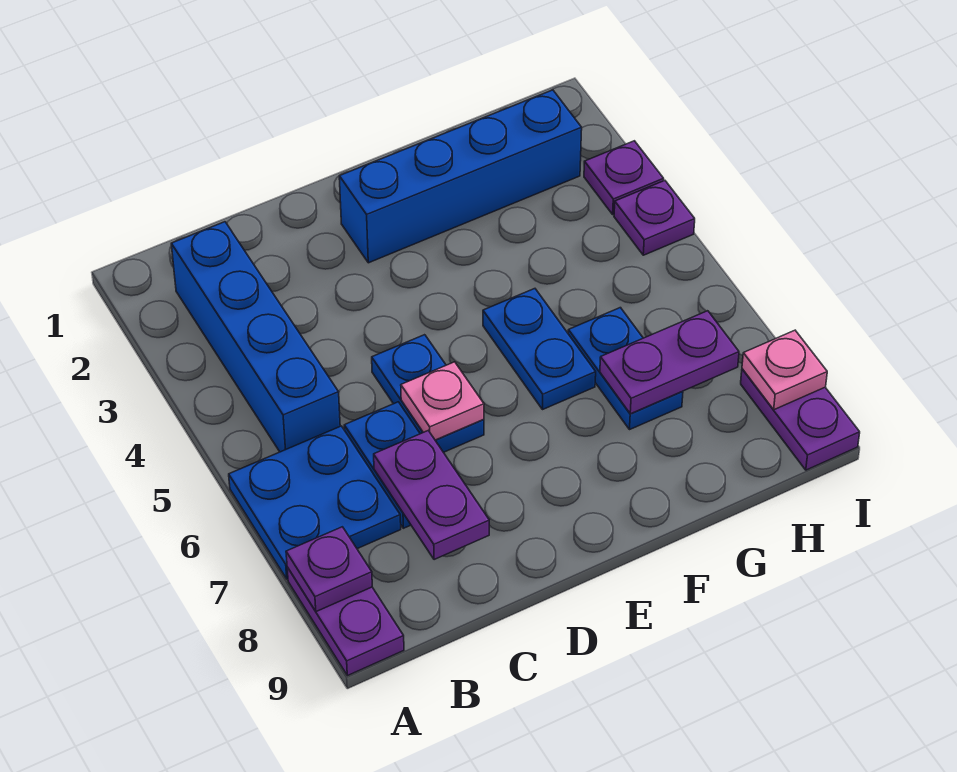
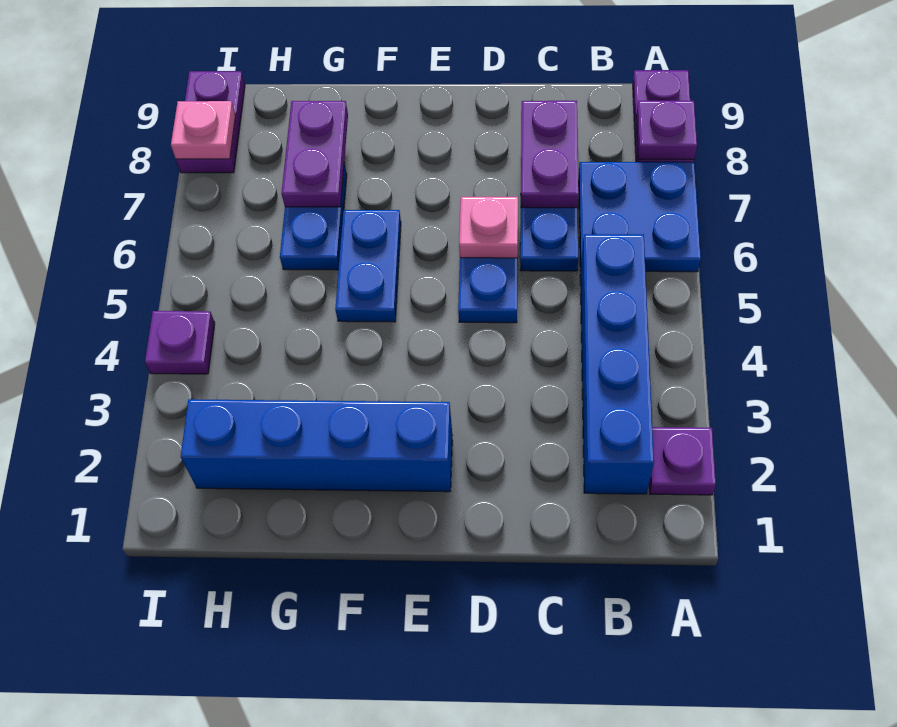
purple 1x2 plate [600,311,739,414] -> purple 1x2 plate turned to [282,101,348,207]
purple 1x1 plate [584,141,664,215] -> purple 1x1 plate moved to [649,427,716,495]

